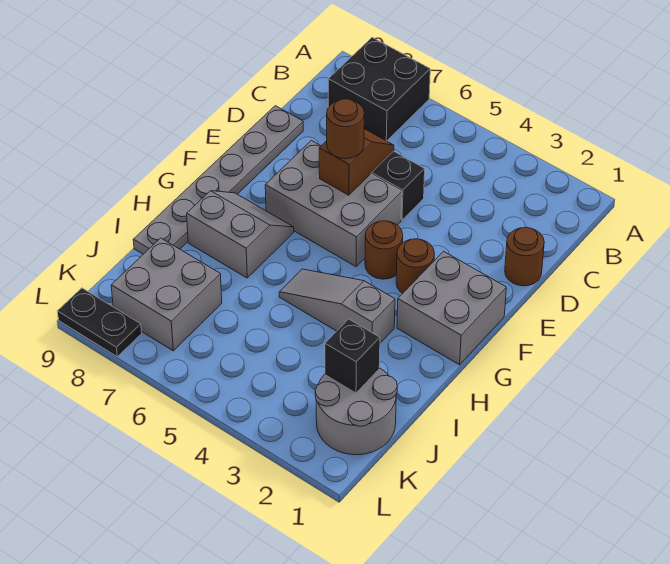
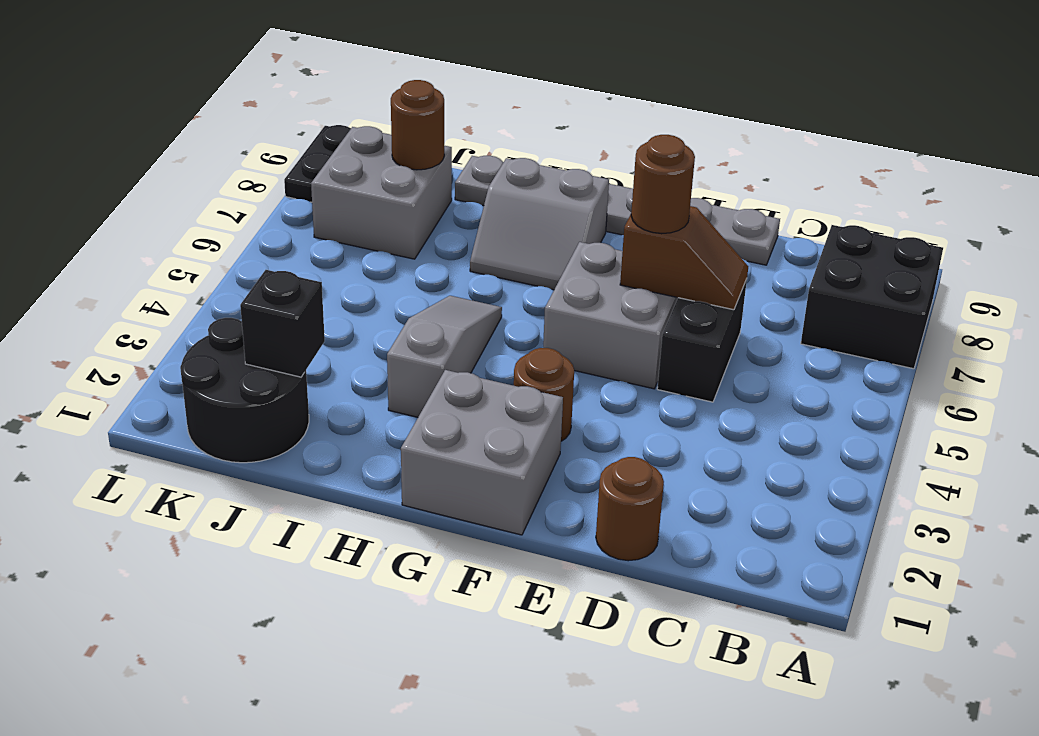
grey 2x3 brick [265,140,402,267] -> grey 2x2 brick [543,242,678,389]
brown 1x1 round brick [365,221,403,279] -> brown 1x1 round brick moved to [391,80,444,170]
grey 2x2 slope [187,191,294,278] -> grey 2x2 slope turned to [470,158,609,290]
grey 2x2 round brick [315,368,397,455] -> black 2x2 round brick [180,318,309,463]

